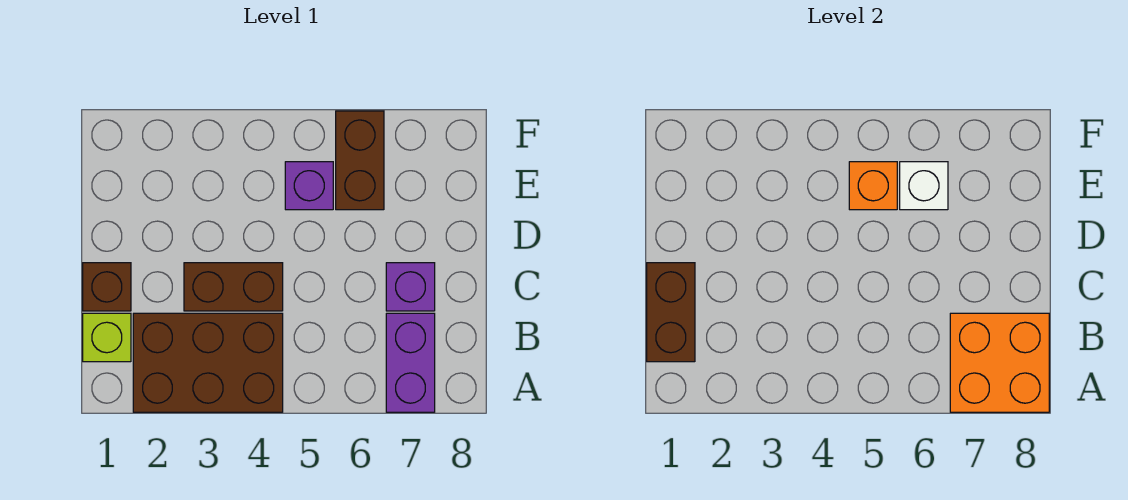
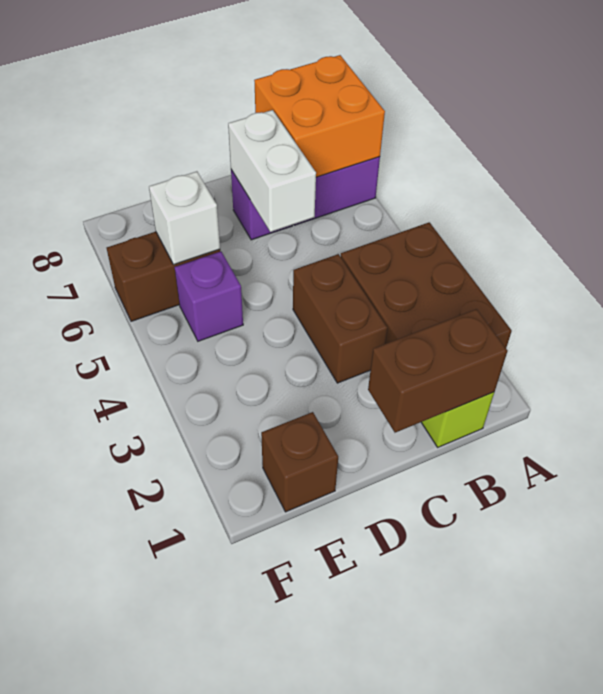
brown 1x1 brick [83,263,131,311] -> brown 1x1 brick moved to [261,412,338,512]
none -> white 1x2 brick [228,110,316,232]
orange 1x1 brick [849,162,897,210] -> none

